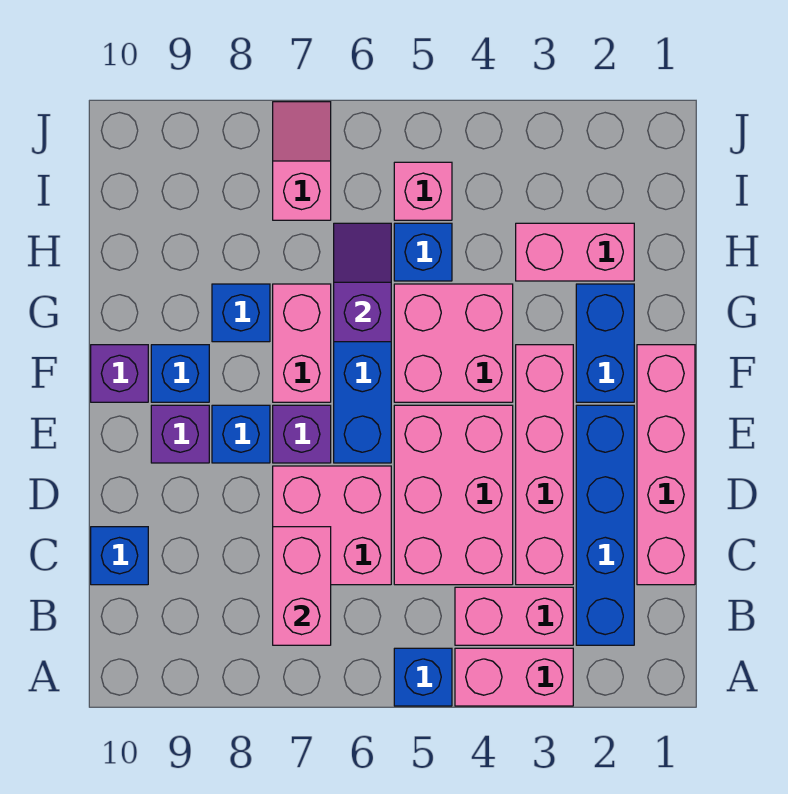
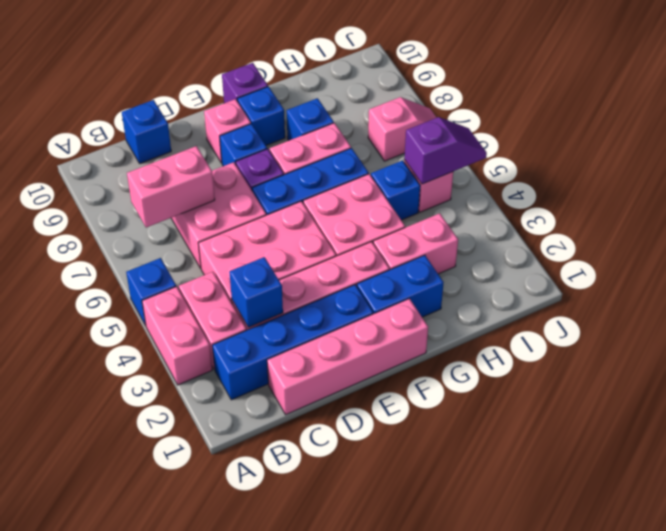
none -> blue 1x1 brick [229,257,283,327]
purple 1x1 brick [151,405,209,463] -> pink 1x1 brick [204,99,251,163]
purple 1x2 slope [334,223,391,342] -> purple 1x2 slope moved to [404,117,487,184]
pink 1x2 brick [516,223,634,281] -> pink 1x2 brick turned to [373,213,458,274]

